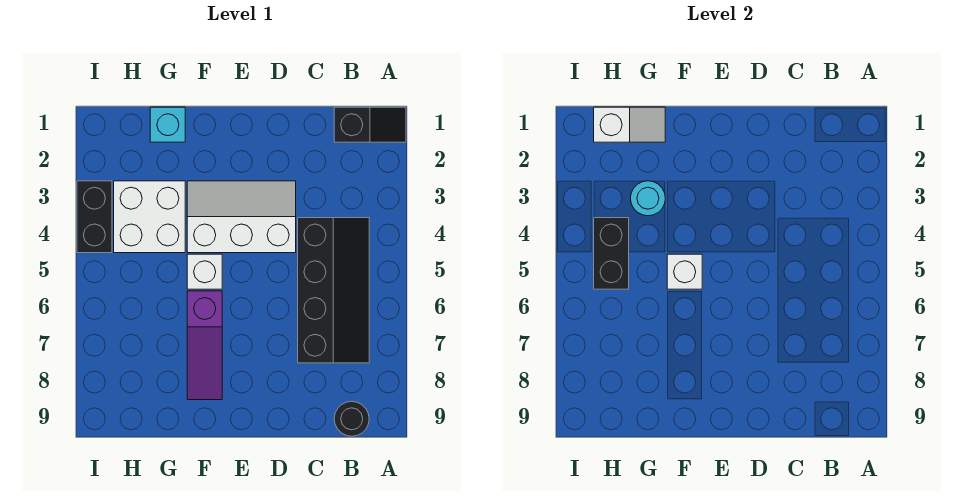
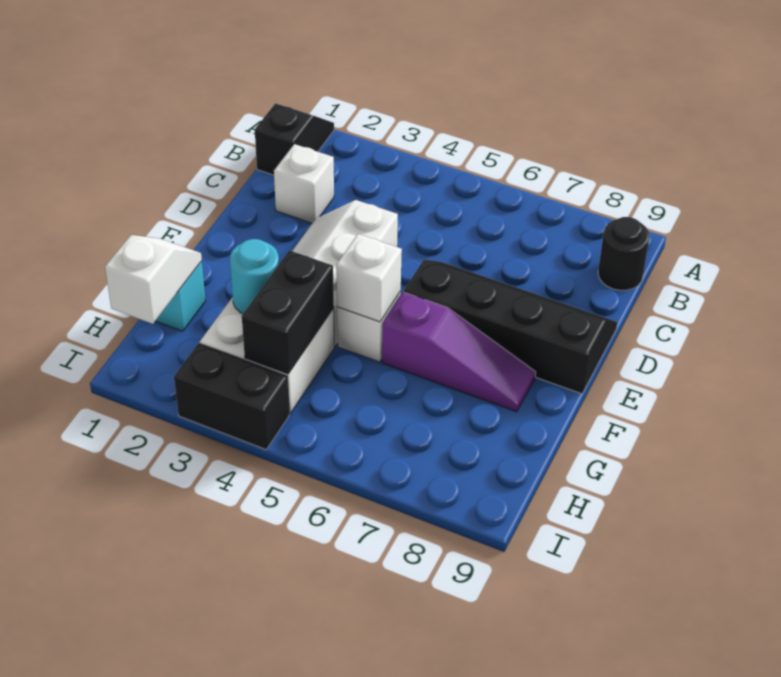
black 2x4 slope [298,218,369,363] -> black 2x4 slope moved to [404,259,618,394]
none -> white 1x1 brick [274,144,334,223]
black 1x2 brick [594,218,629,289] -> black 1x2 brick turned to [242,250,334,374]

